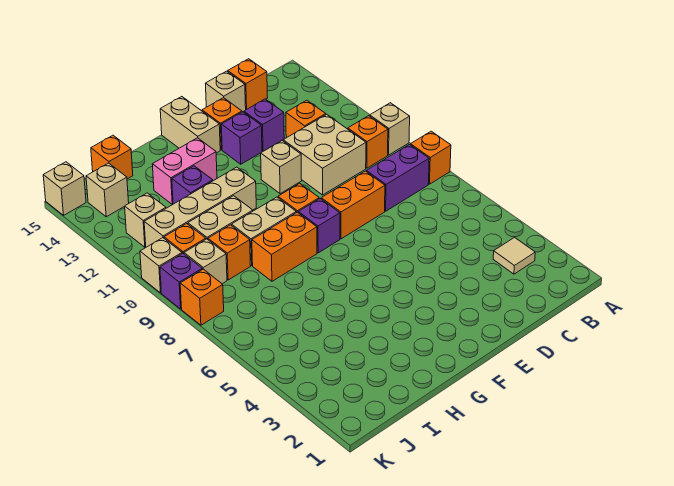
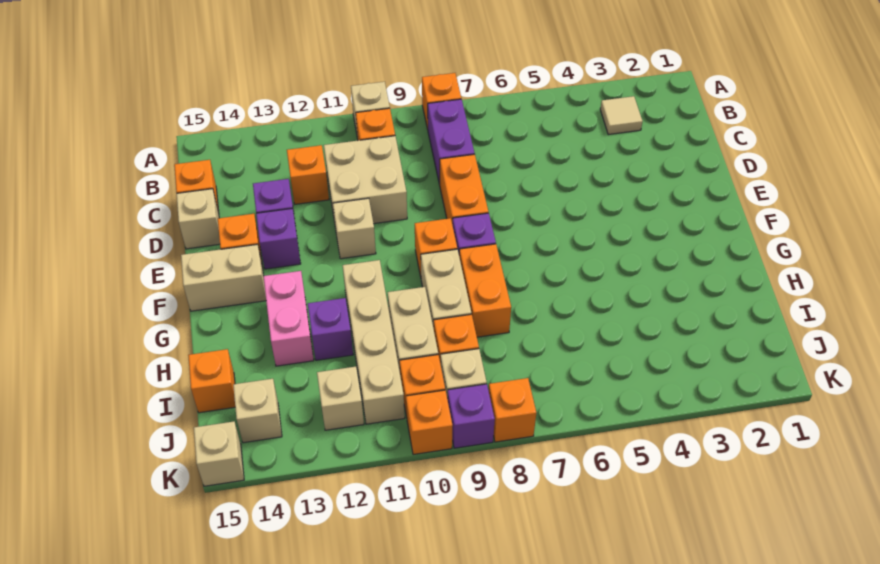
tan 1x1 brick [140,238,182,293] -> orange 1x1 brick [406,390,453,455]

